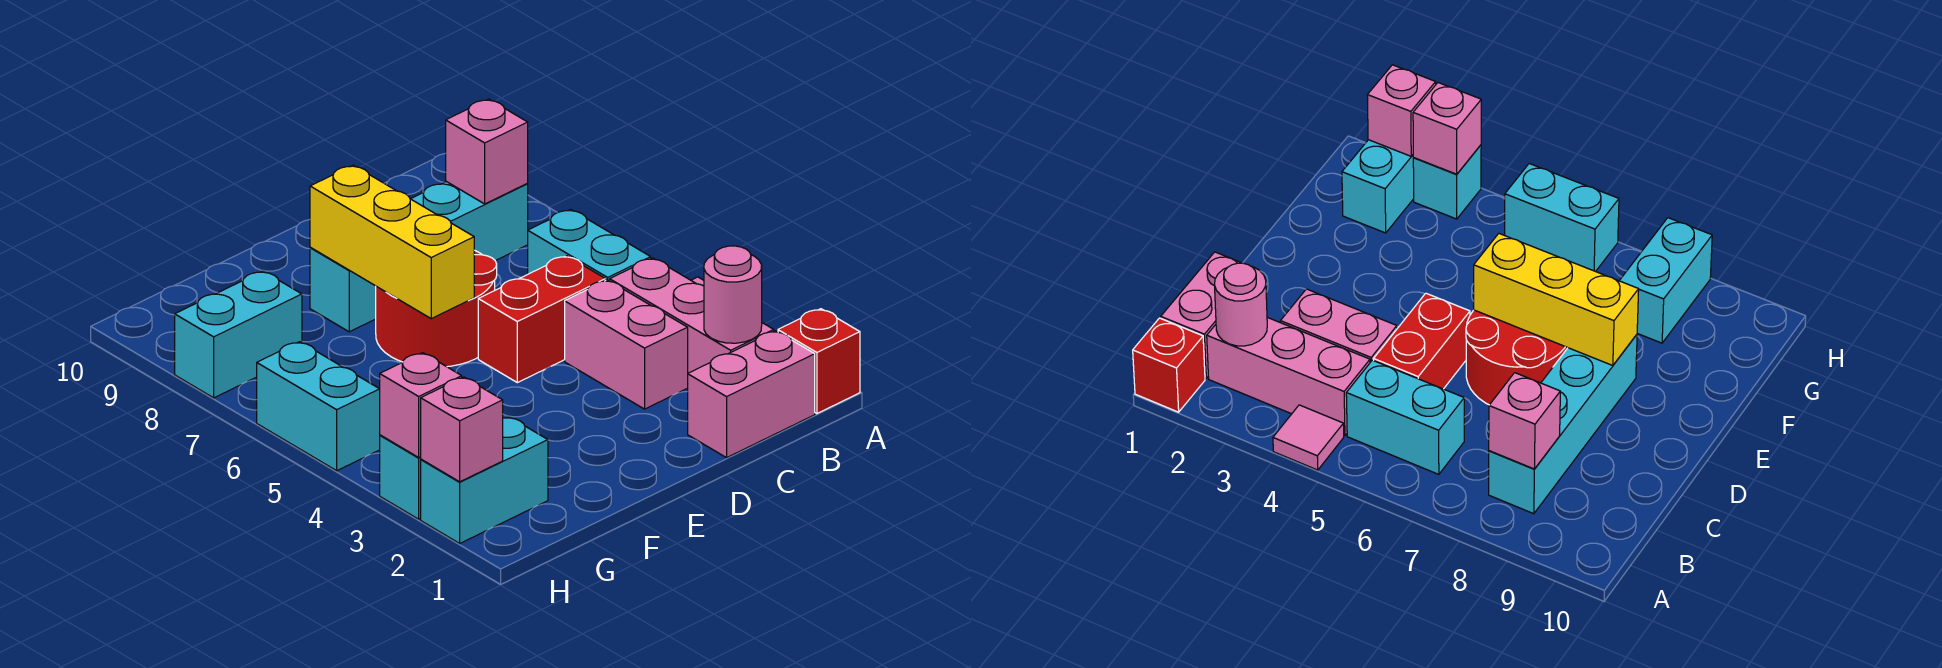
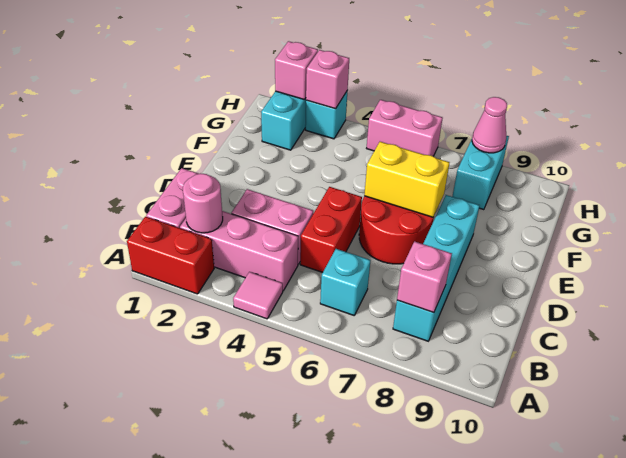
red 1x1 brick [778,309,860,414] -> red 1x2 brick [127,217,214,294]
cyan 1x2 brick [528,209,651,281] -> cyan 1x1 brick [320,249,370,315]
yellow 1x3 brick [310,165,474,319] -> yellow 1x2 brick [364,142,450,217]
cyan 1x2 brick [257,342,380,471] -> pink 1x2 brick [367,100,443,156]
none -> pink 1x1 cone [472,97,507,153]

